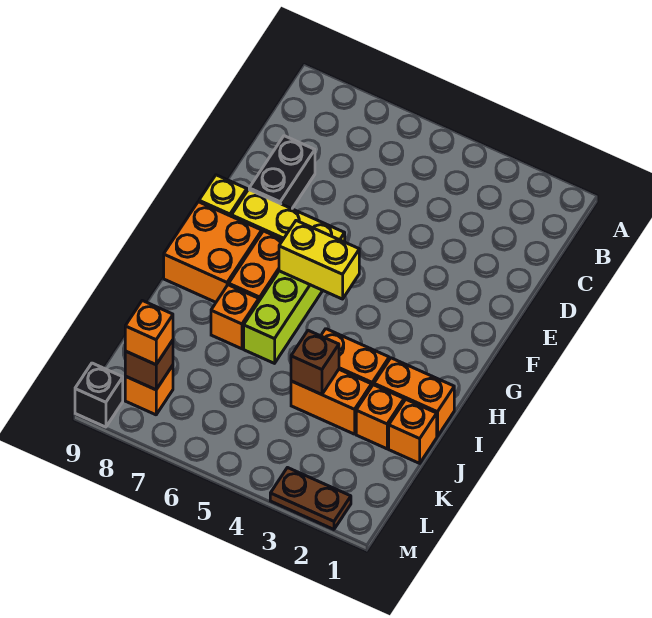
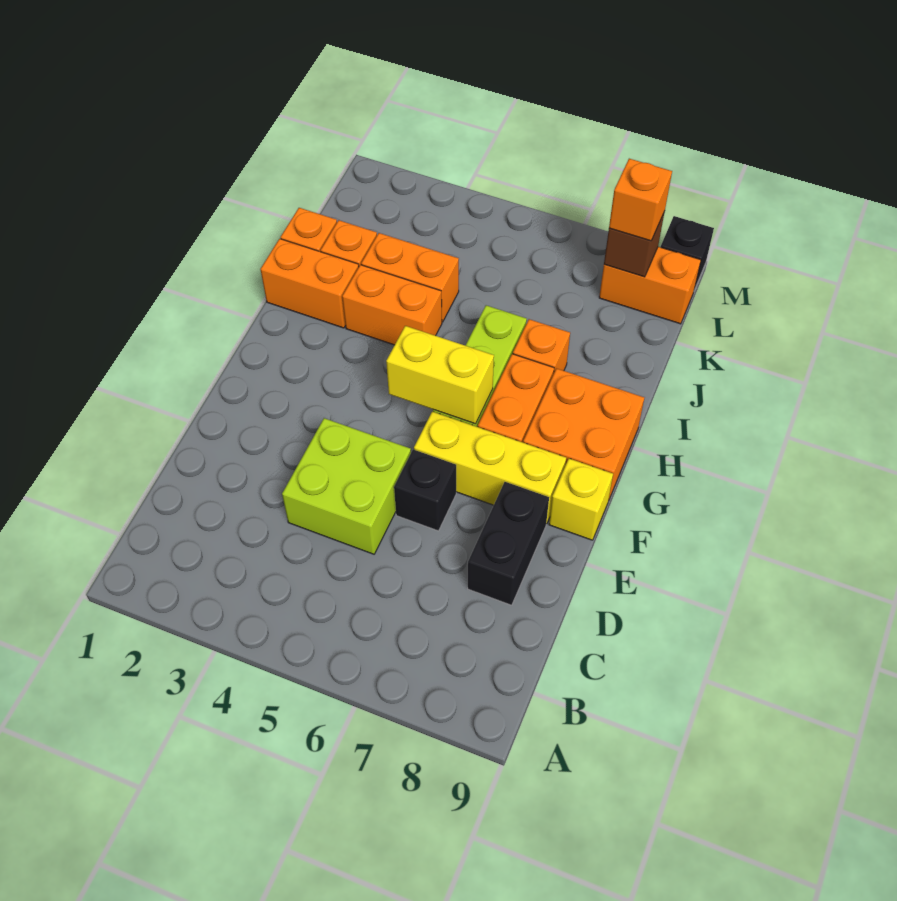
none -> lime 2x2 brick [282,418,411,554]
none -> black 1x1 brick [394,449,456,531]
brown 1x1 brick [291,330,339,395] -> none
orange 1x1 brick [125,365,173,415] -> orange 1x2 brick [599,247,701,324]
brown 1x2 plate [270,468,351,529] -> none

